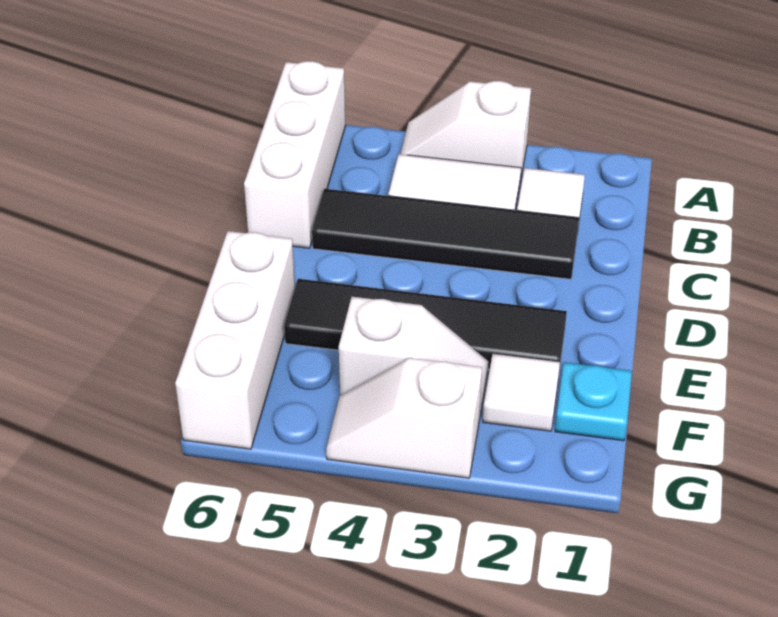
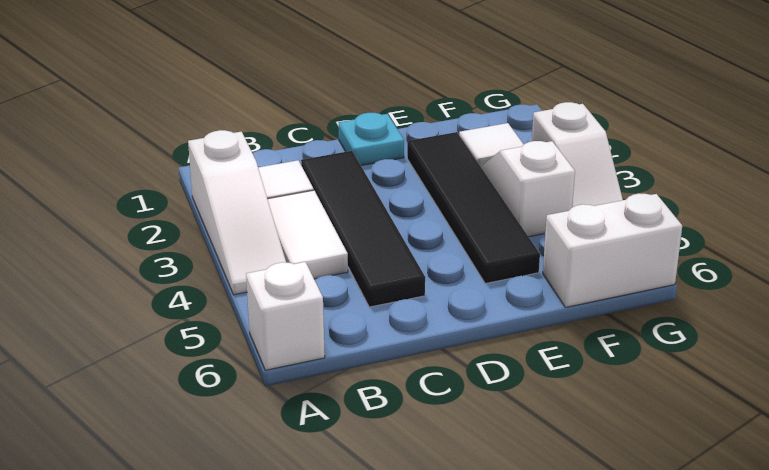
white 1x2 slope [401,81,531,182] -> white 1x3 slope [188,130,286,295]
white 1x3 brick [244,61,346,248] -> white 1x1 brick [246,262,325,370]
white 1x3 brick [175,231,295,449] -> white 1x2 brick [543,194,682,307]
cyan 1x1 plate [555,362,632,441] -> cyan 1x1 plate moved to [339,113,404,166]

